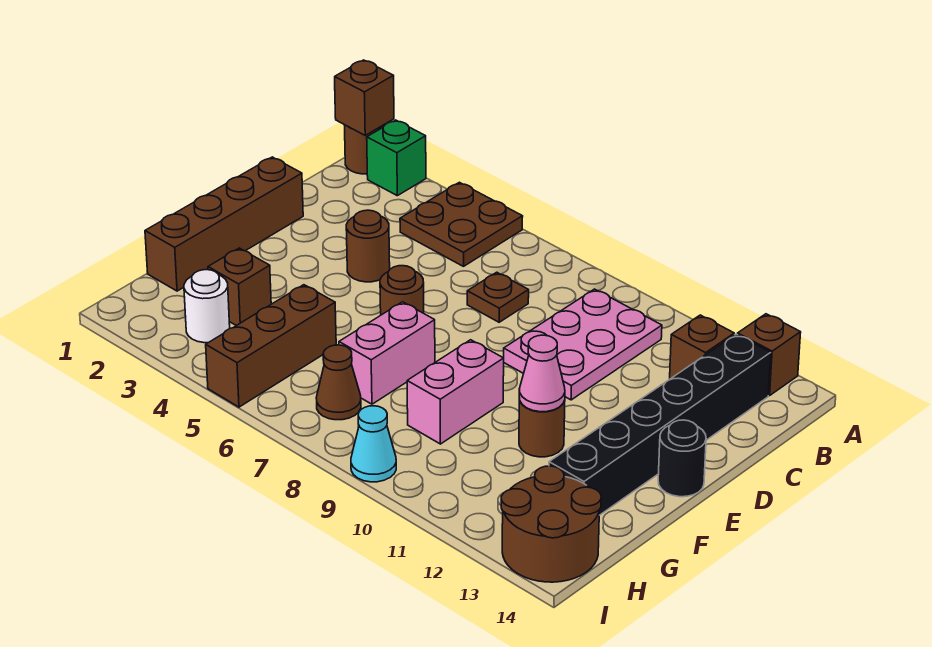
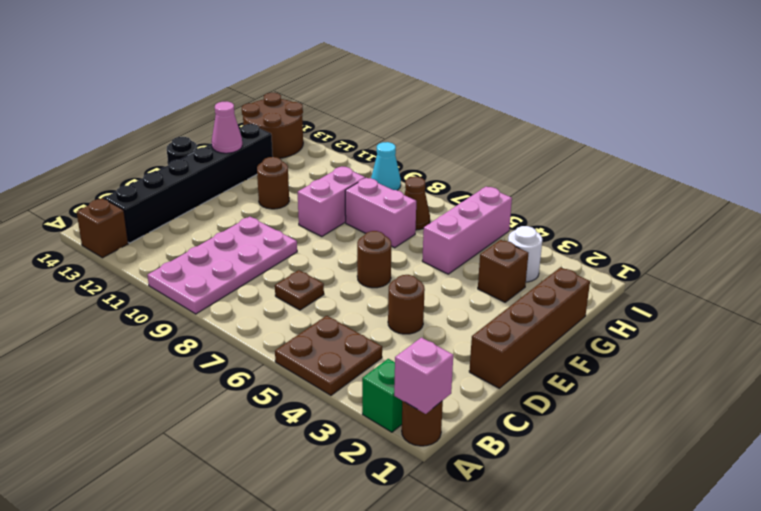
brown 1x1 brick [335,60,394,135] -> pink 1x1 brick [394,338,453,414]
pink 2x3 plate [504,289,662,400] -> pink 2x4 plate [148,217,297,314]
brown 1x1 brick [670,315,734,379] -> none
pink 1x2 brick [339,302,435,404] -> pink 1x2 brick turned to [345,178,416,248]
pink 1x1 cone [519,335,565,412] -> pink 1x1 cone moved to [212,102,242,153]
brown 1x3 brick [206,285,336,407] -> pink 1x3 brick [422,187,512,274]

